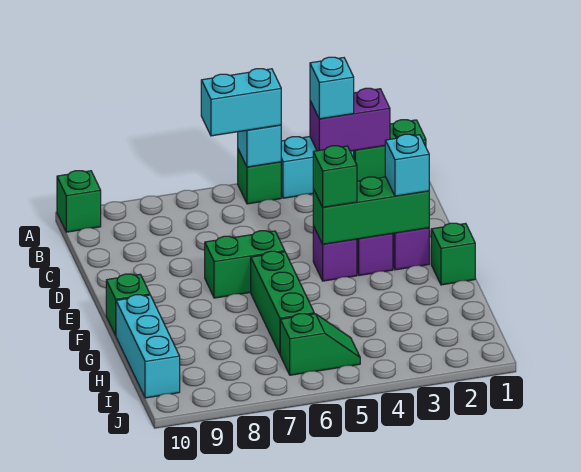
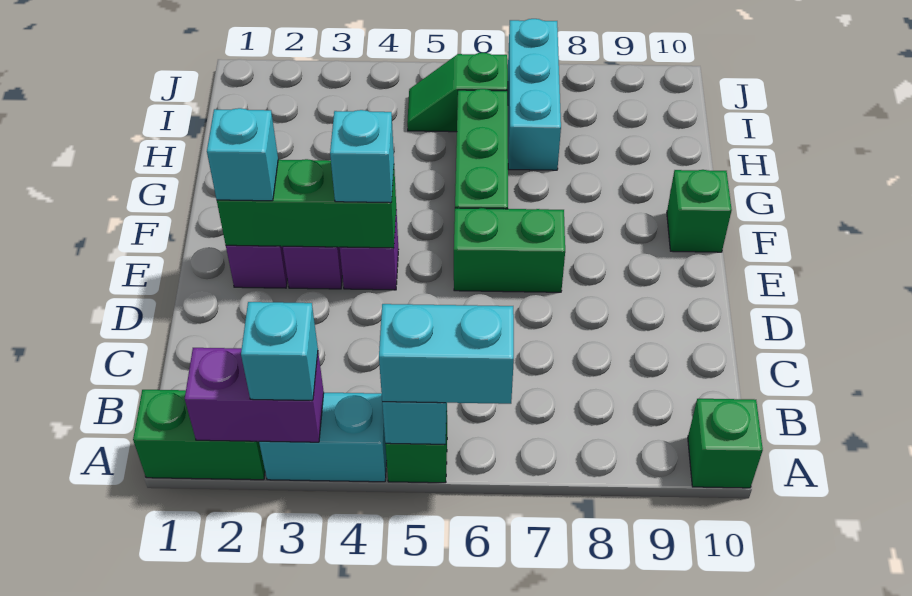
green 1x1 brick [313,146,357,207] -> cyan 1x1 brick [330,110,394,203]
green 1x1 brick [431,223,475,285] -> none
cyan 1x3 brick [116,295,180,398] -> cyan 1x3 brick moved to [508,19,561,170]

